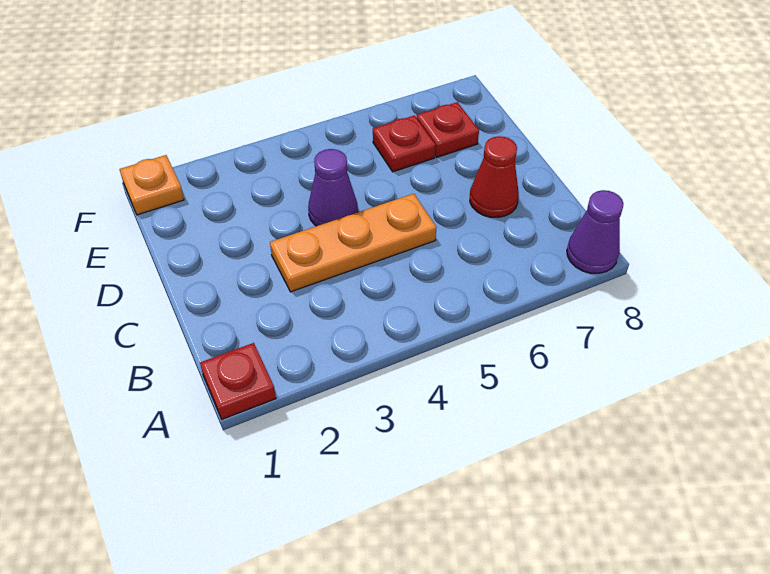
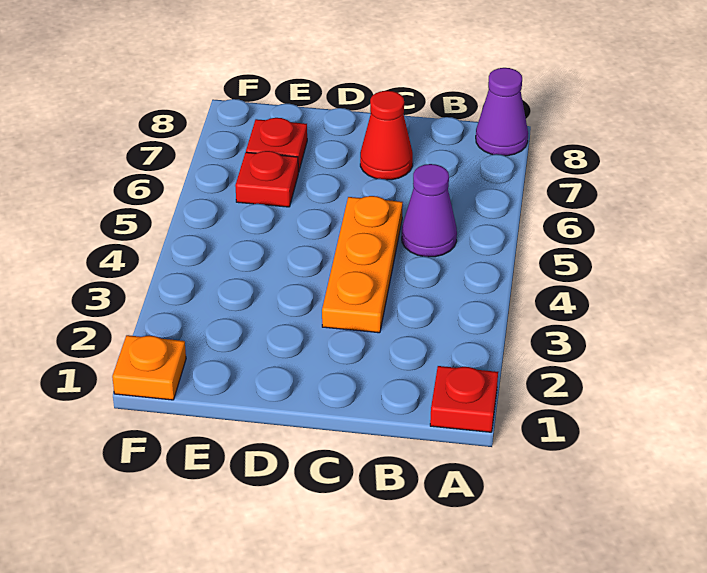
purple 1x1 cone [308,149,358,226] -> purple 1x1 cone moved to [402,164,457,257]

